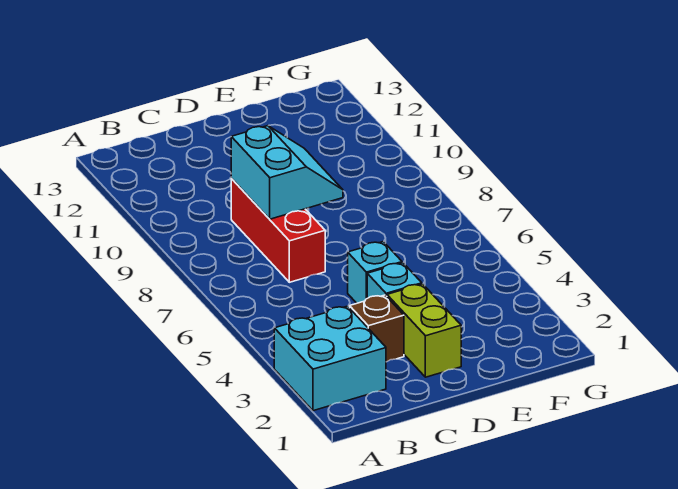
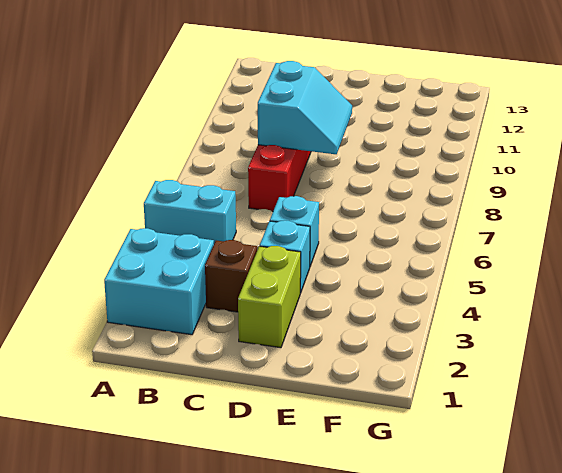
none -> cyan 1x2 brick [144,180,236,243]

